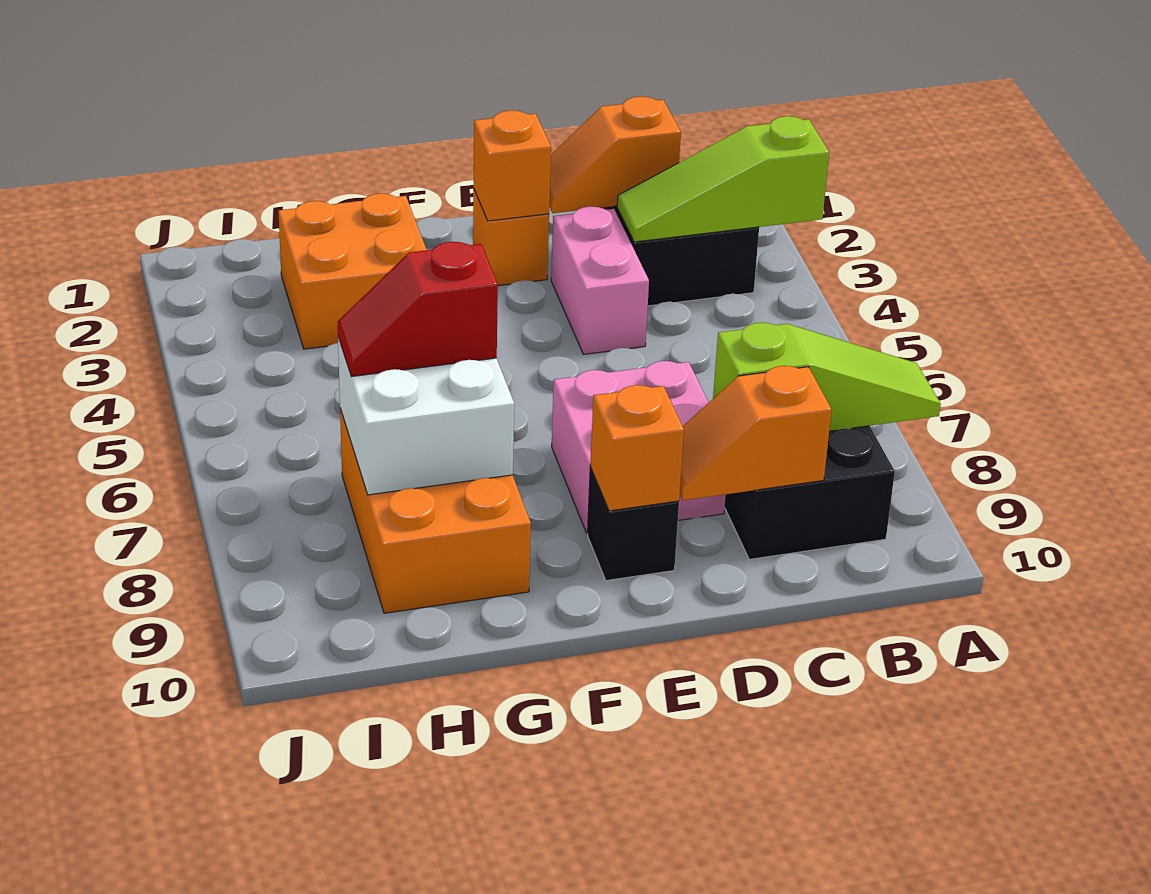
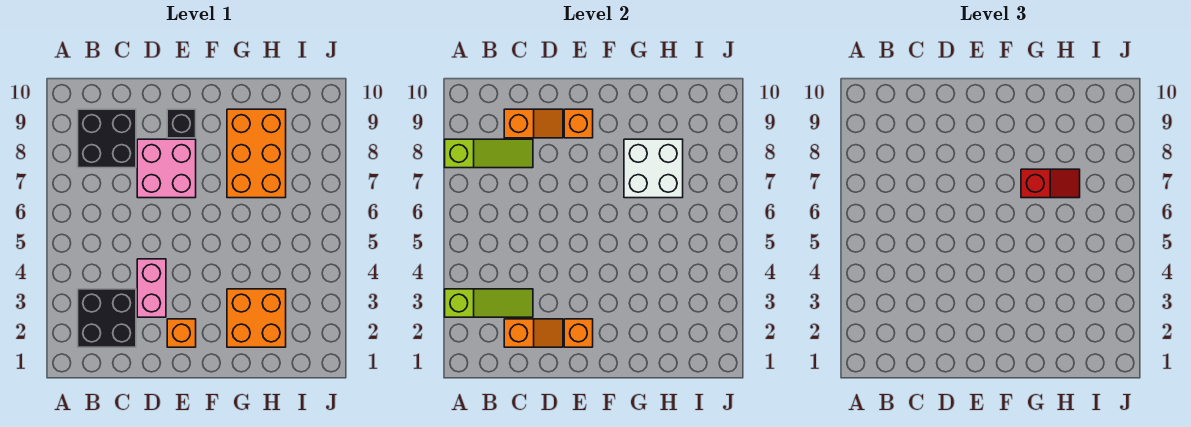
lime 1x3 slope [713,322,941,431] -> lime 1x3 slope turned to [445,139,533,168]

